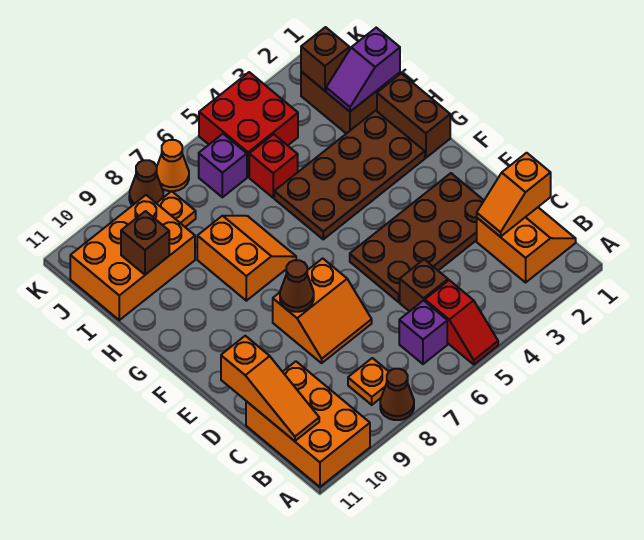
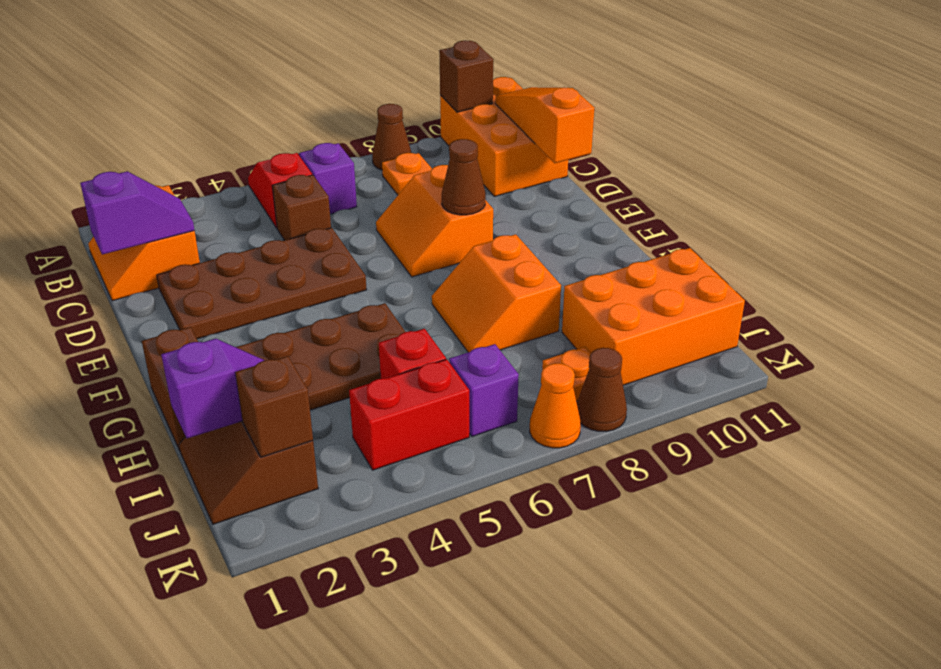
orange 1x2 slope [477,153,551,237] -> purple 1x2 slope [80,171,194,254]
orange 2x2 slope [273,258,372,363] -> orange 2x2 slope turned to [376,165,493,277]
brown 1x1 brick [121,211,169,275] -> brown 1x1 brick moved to [439,40,493,112]
red 2x2 brick [199,72,298,177] -> red 1x2 brick [349,359,469,470]

